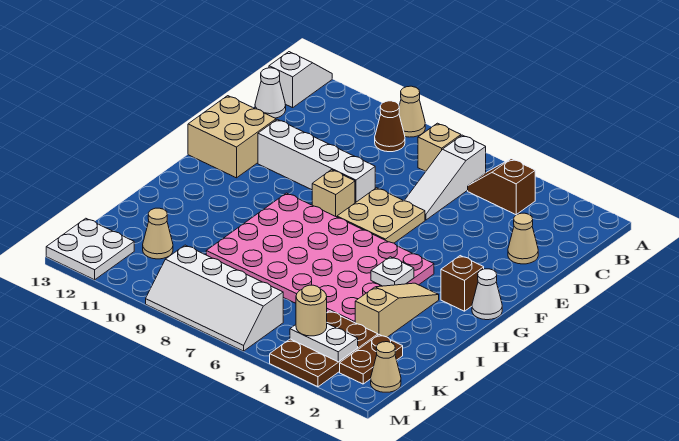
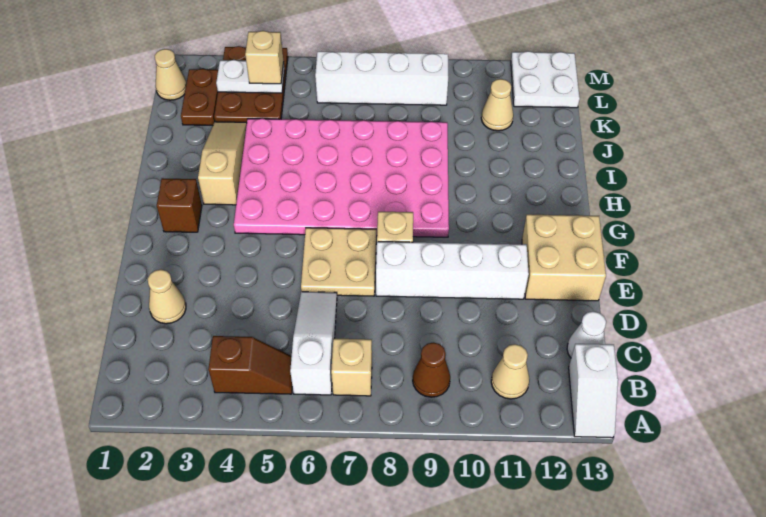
tan 1x1 cone [399,86,425,137] -> tan 1x1 cone moved to [491,344,529,399]
white 1x1 cone [472,269,502,320] -> none
tan 1x3 slope [355,283,439,337] -> tan 1x3 slope turned to [198,122,247,205]
white 1x1 plate [371,257,414,286] -> none
tan 1x1 round brick [296,285,327,336] -> tan 1x1 brick [245,31,284,84]

